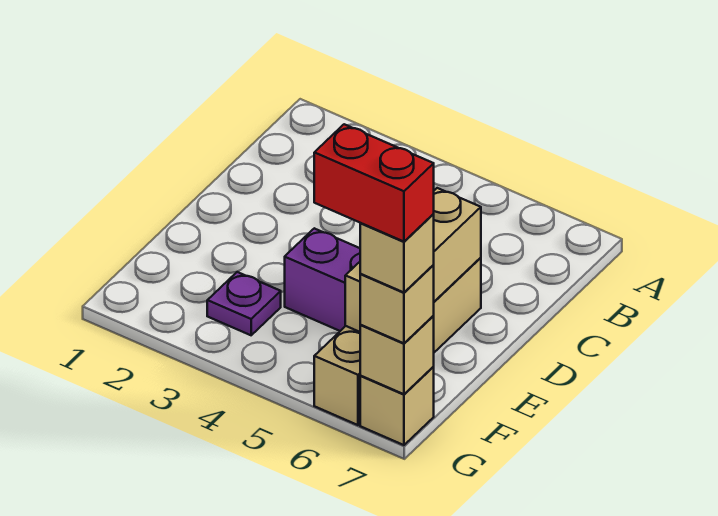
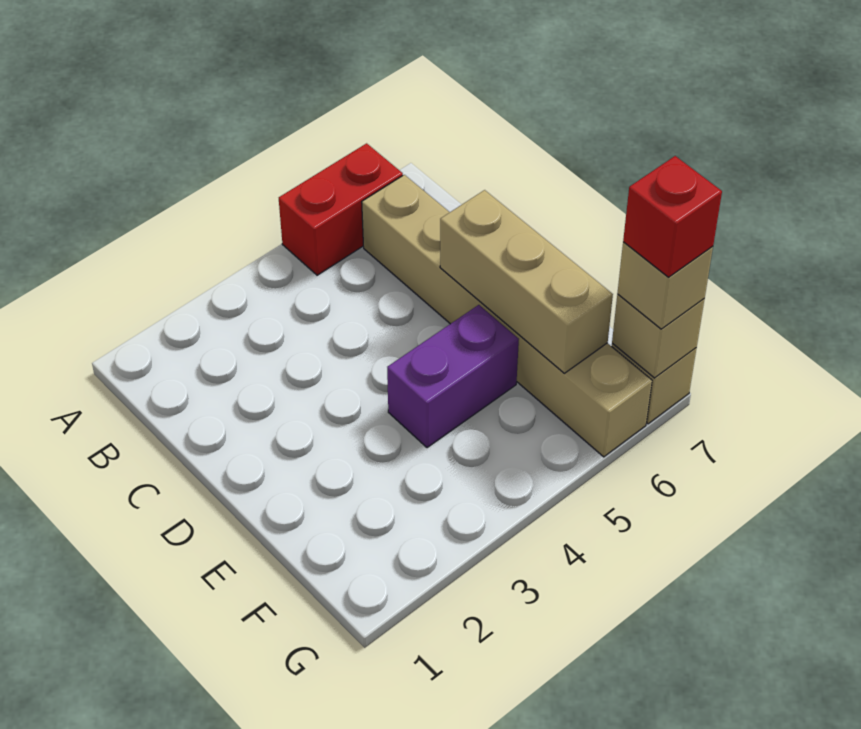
tan 1x4 brick [314,258,481,425] -> tan 1x6 brick [362,175,652,457]
purple 1x1 plate [207,272,281,335] -> none
red 1x2 brick [314,124,434,242] -> red 1x2 brick moved to [279,143,403,275]
tan 1x1 brick [360,214,434,292] -> red 1x1 brick [623,156,722,277]

